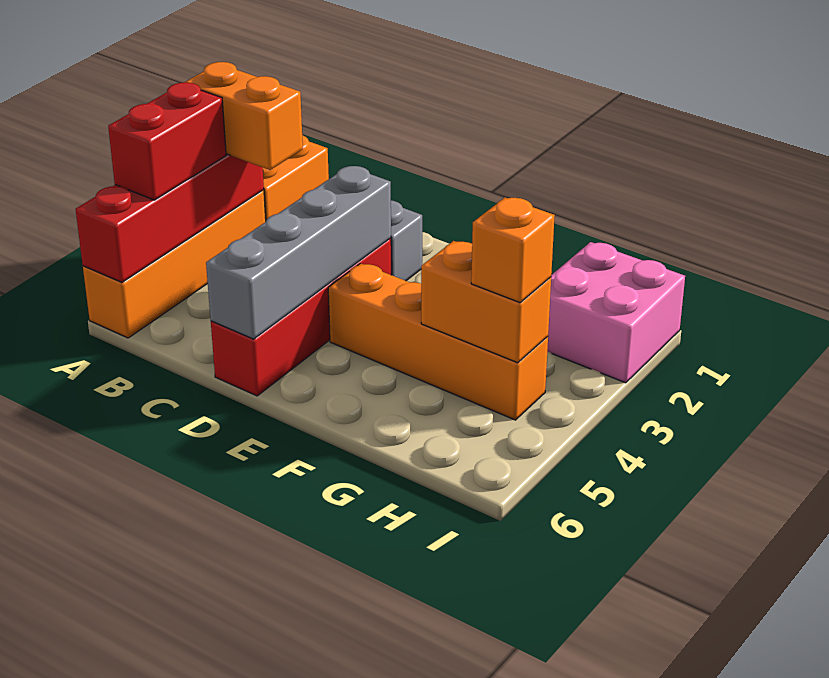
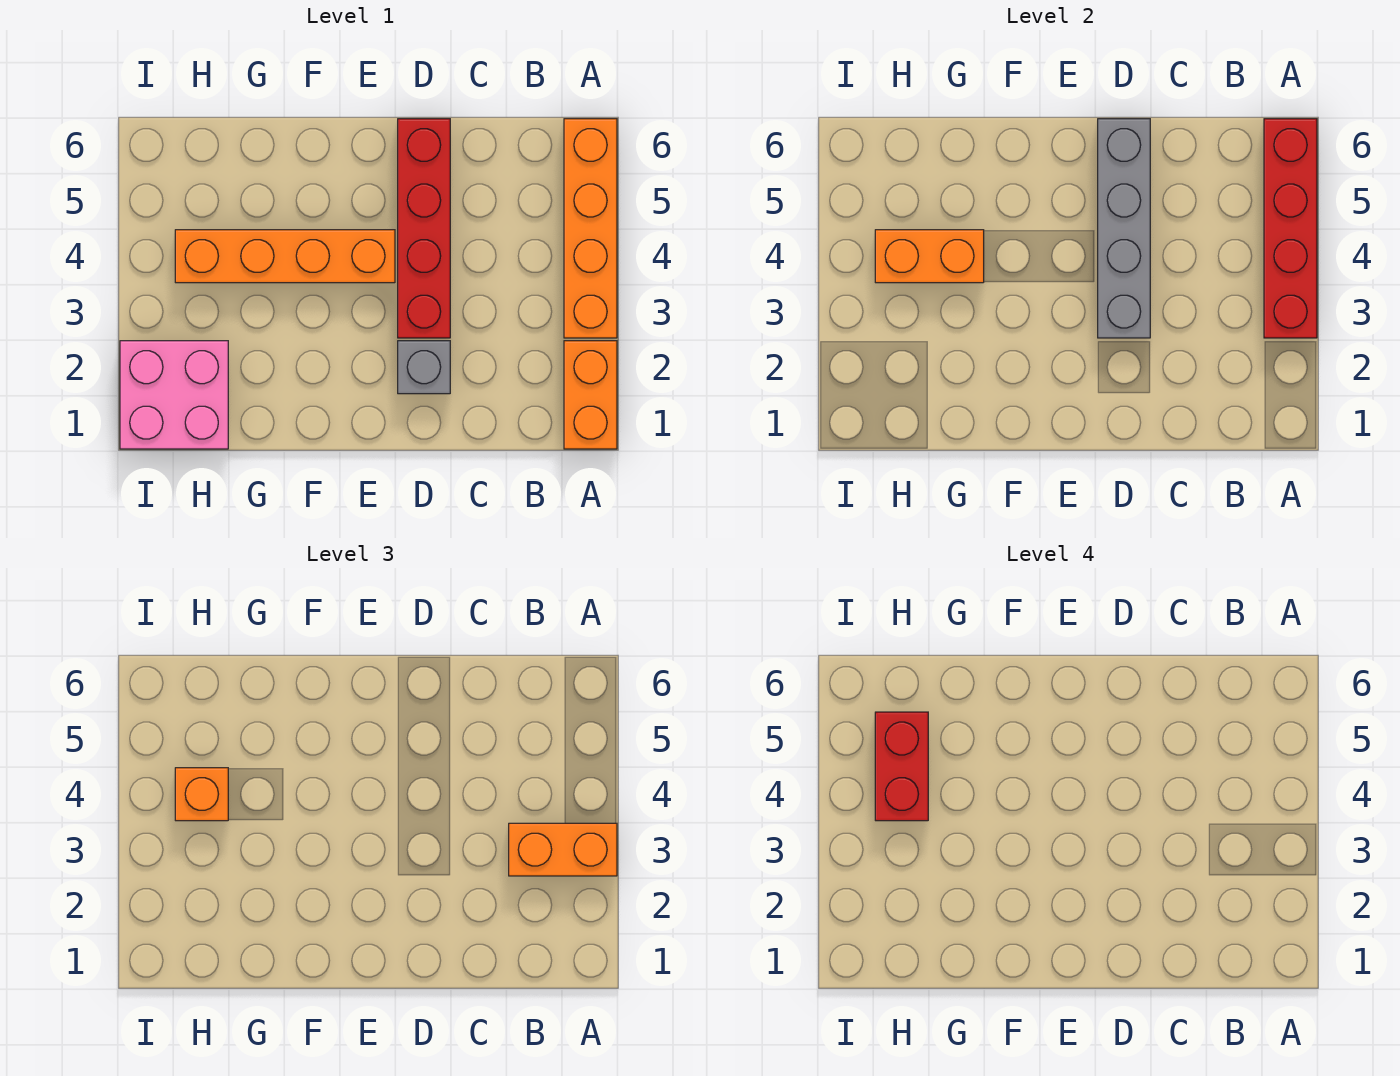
red 1x2 brick [108,82,226,200] -> red 1x2 brick moved to [875,712,928,821]

